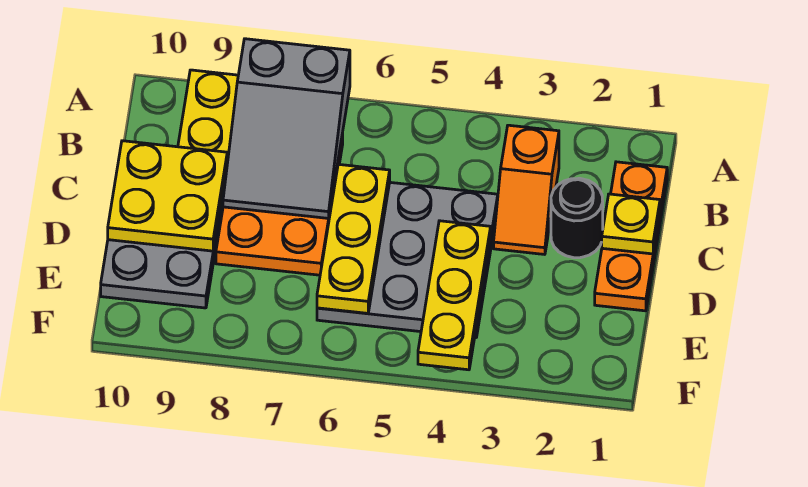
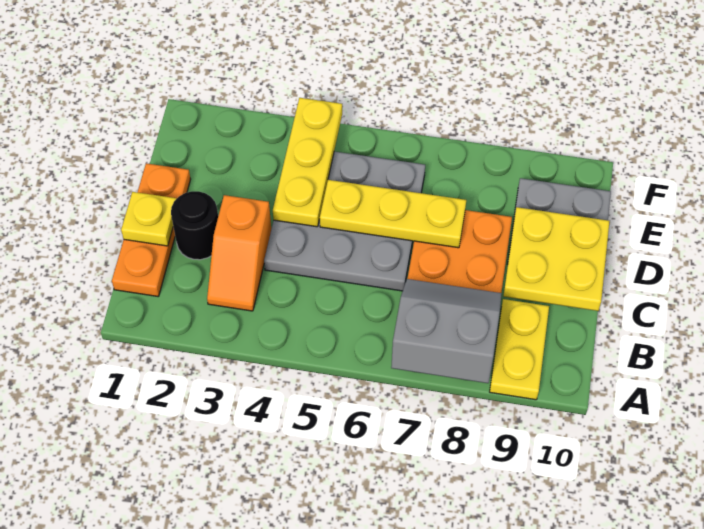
grey 2x3 slope [223,39,350,218] -> grey 2x2 slope [391,279,502,383]
orange 1x2 slope [494,125,559,254] -> orange 1x2 slope turned to [207,195,271,311]
yellow 1x3 plate [317,164,390,313] -> yellow 1x3 plate turned to [320,180,466,248]

